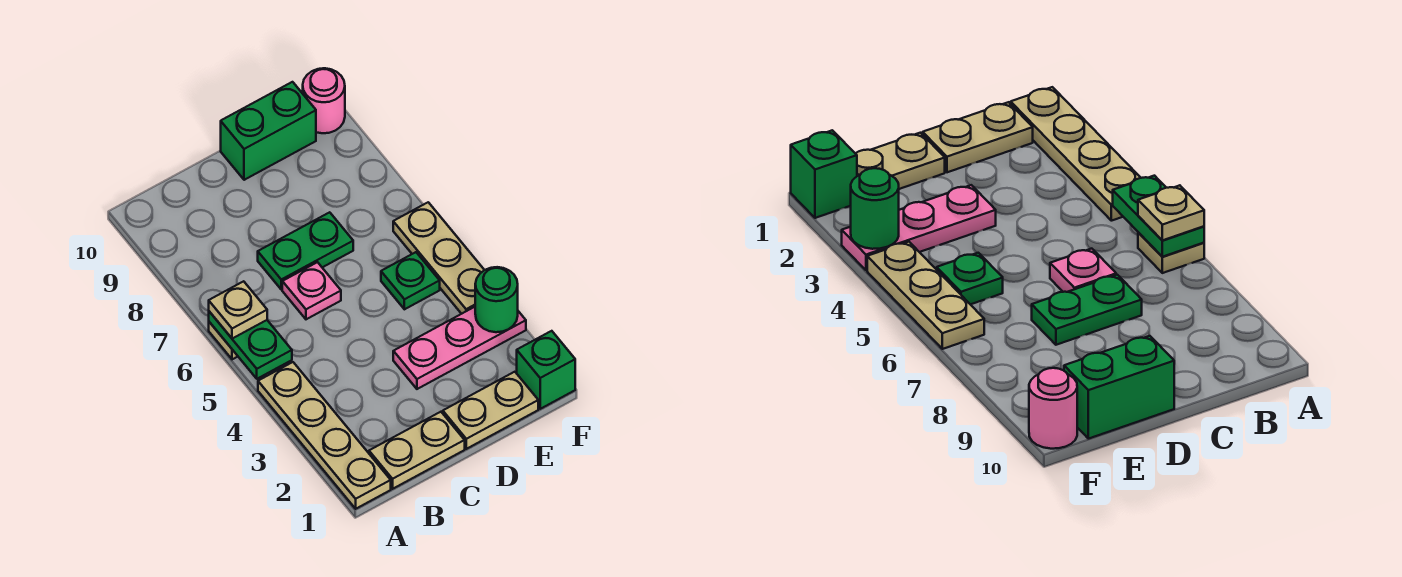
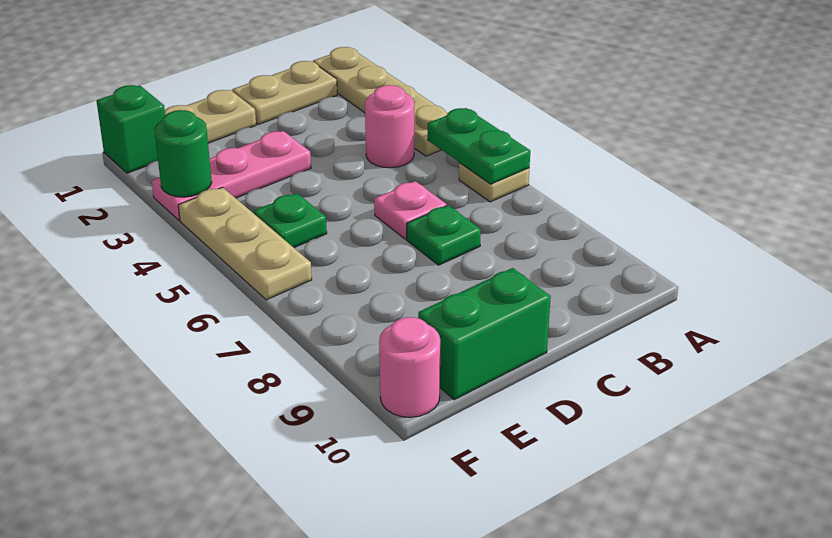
tan 1x1 plate [209,281,267,339] -> none
none -> pink 1x1 round brick [365,85,414,168]
green 1x2 plate [258,212,353,289] -> green 1x1 plate [407,205,481,265]

